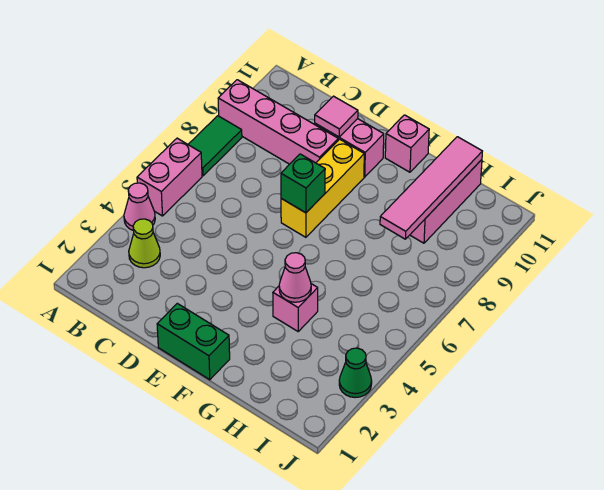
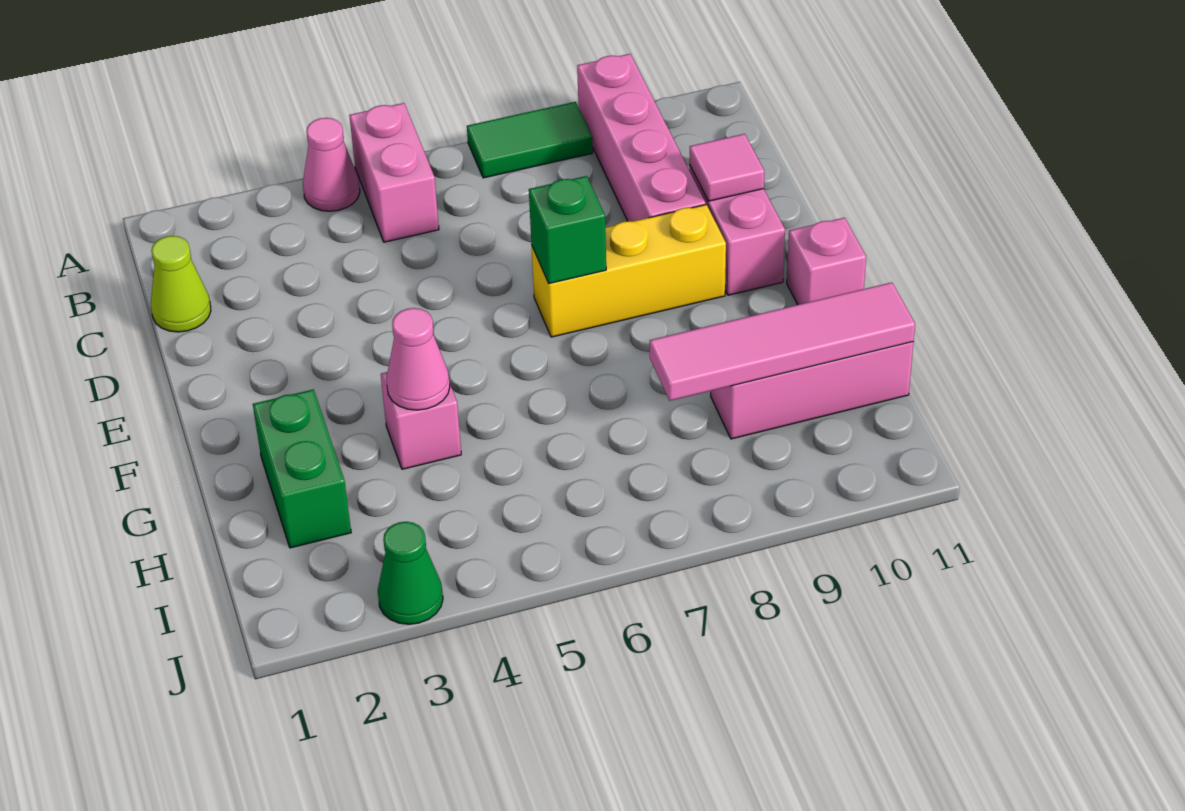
pink 1x2 brick [137,138,202,216] -> pink 1x2 brick turned to [349,103,439,242]
lime 1x1 cone [129,219,160,268] -> lime 1x1 cone moved to [151,236,211,332]
green 1x2 brick [157,303,230,380] -> green 1x2 brick moved to [253,389,351,548]

